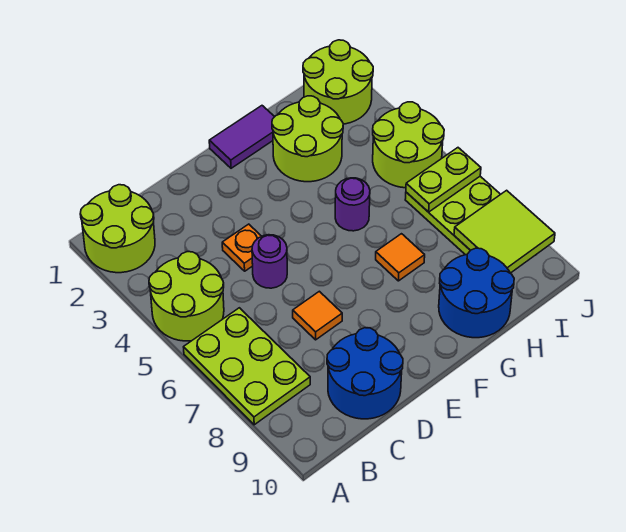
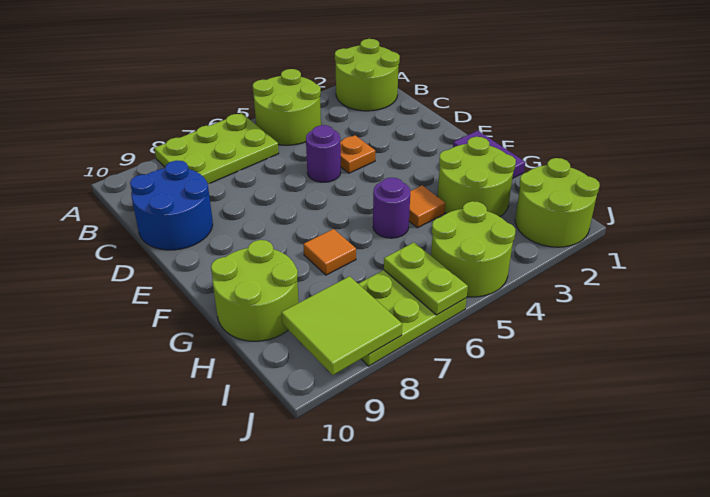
orange 1x1 tile [293,291,342,340] -> orange 1x1 tile moved to [409,186,445,228]
blue 2x2 round brick [439,248,514,338] -> lime 2x2 round brick [211,240,299,341]

